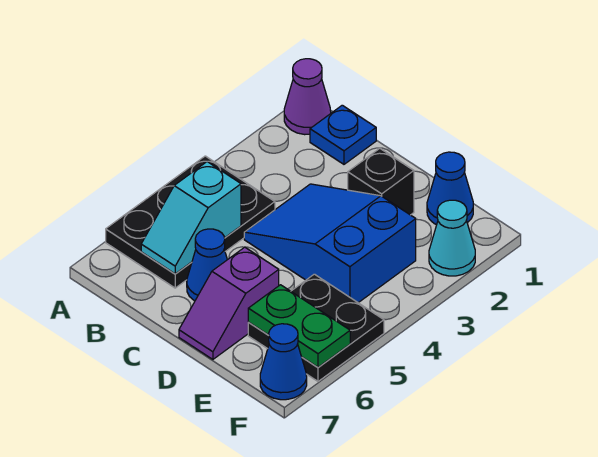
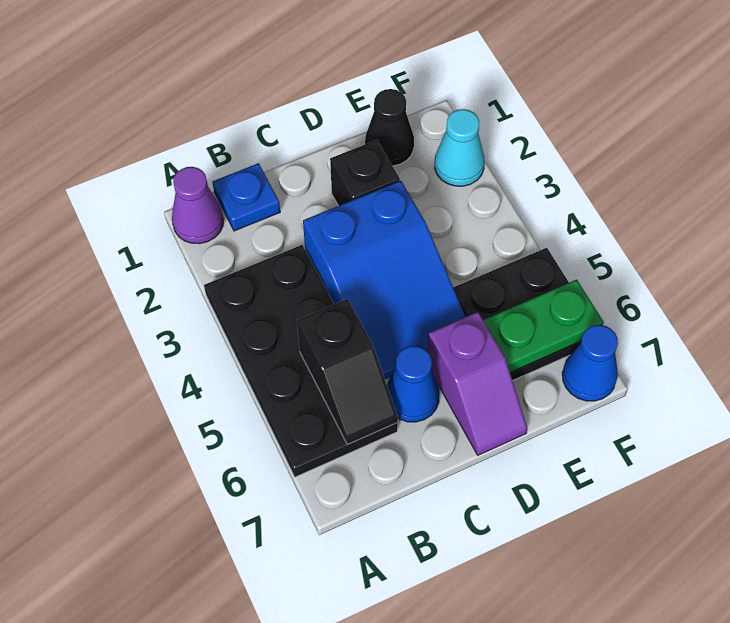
black 2x3 plate [106,156,275,288] -> black 2x4 plate [204,245,398,477]
cyan 1x2 slope [141,162,241,274] -> black 1x2 slope [297,299,398,445]
blue 2x3 slope [244,184,416,303] -> blue 2x3 slope turned to [303,181,465,379]
blue 1x1 cone [427,152,473,225] -> black 1x1 cone [365,89,414,166]

